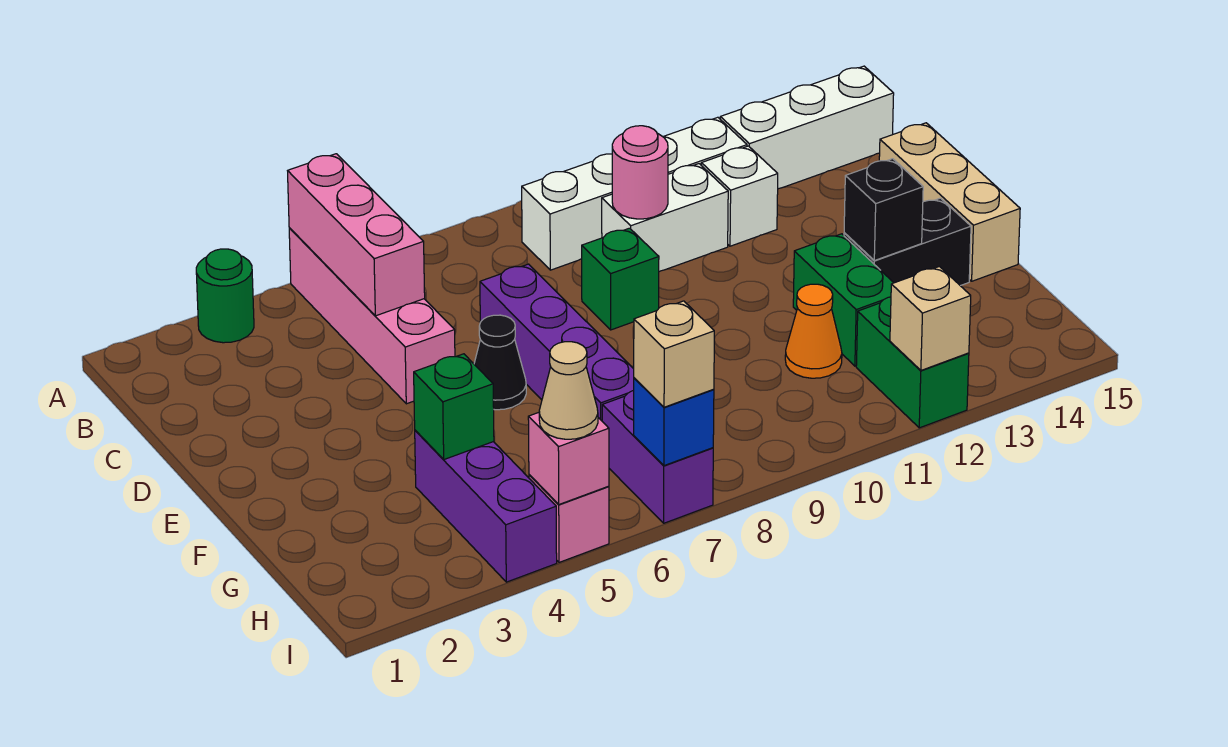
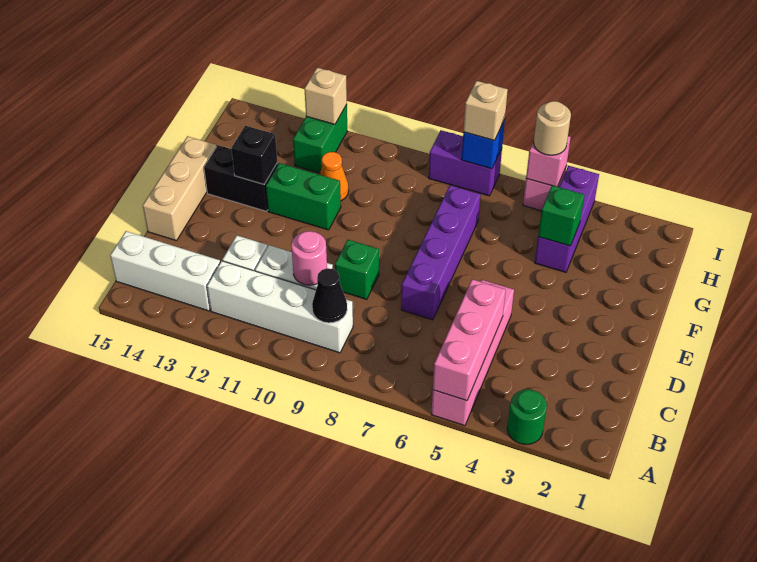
black 1x1 cone [474,315,526,410] -> black 1x1 cone moved to [312,268,347,323]
green 1x2 brick [793,234,894,366] -> green 1x2 brick turned to [266,163,341,230]
purple 1x2 brick [602,391,713,523] -> purple 1x2 brick turned to [429,130,502,196]
tan 1x1 cone [539,342,598,439] -> tan 1x1 round brick [534,101,571,155]

